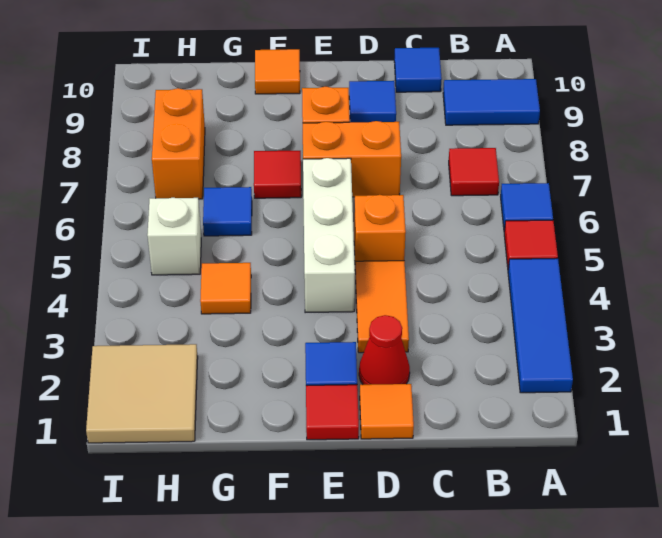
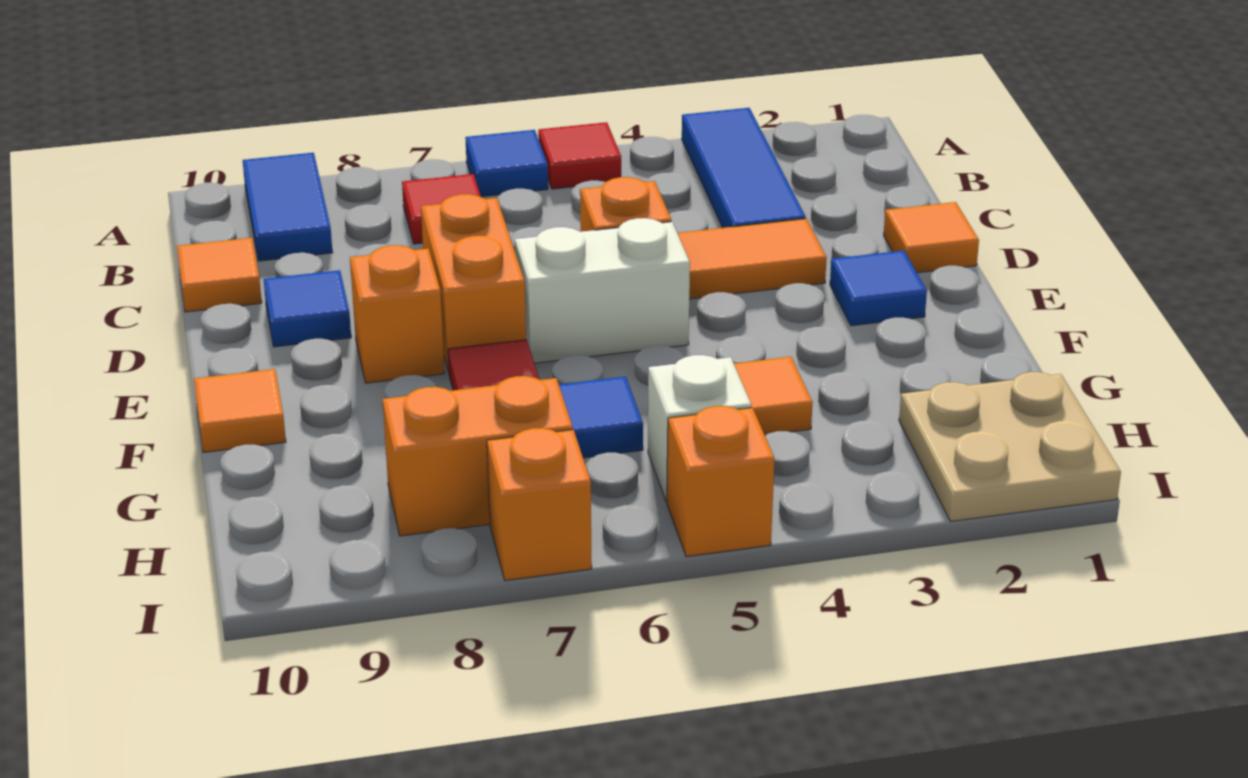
blue 1x3 tile [508,258,573,393] -> blue 1x3 tile turned to [682,108,806,228]
blue 1x1 tile [394,48,442,92] -> orange 1x1 tile [177,238,262,312]
red 1x1 cone [359,315,410,385] -> none
red 1x1 tile [306,385,359,440] -> none
white 1x3 brick [303,158,355,313] -> white 1x2 brick [515,218,690,363]
tan 2x2 tile [86,344,198,443] -> tan 2x2 plate [899,372,1121,522]
none -> orange 1x1 brick [667,406,775,557]
none -> orange 1x1 brick [487,428,592,581]

